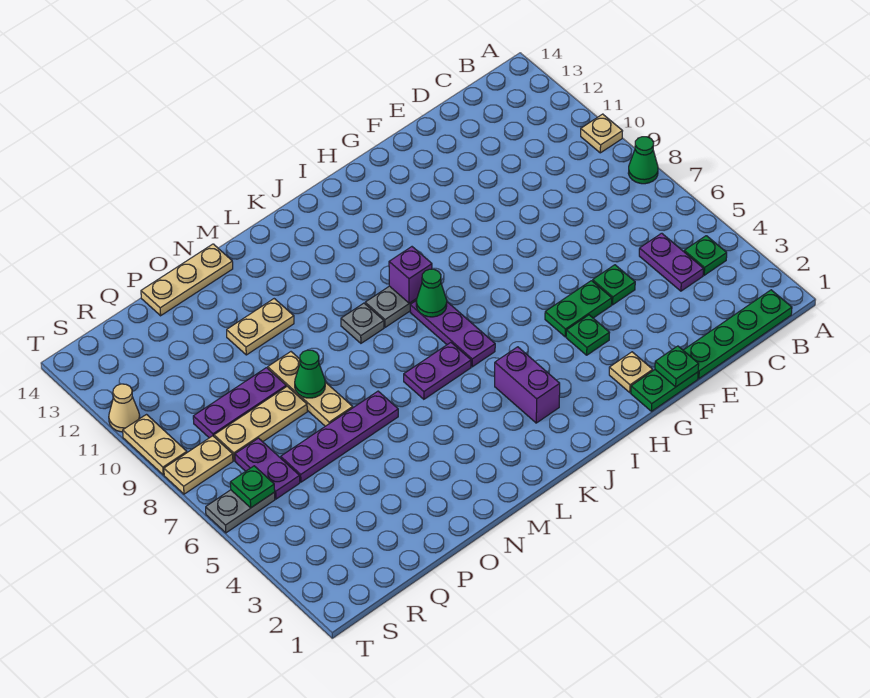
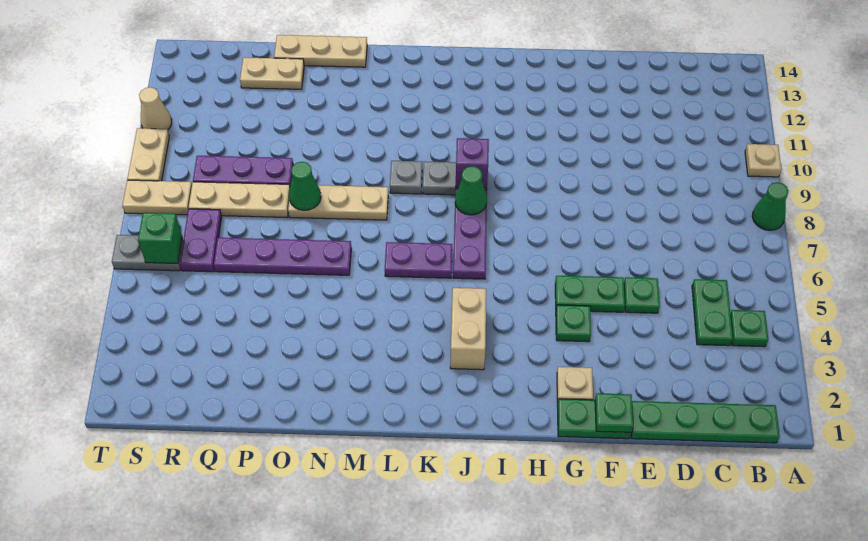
purple 1x2 plate [639,233,703,291] -> green 1x2 plate [692,279,733,346]
purple 1x2 brick [495,347,560,423] -> tan 1x2 brick [450,288,486,370]
tan 1x2 plate [227,299,294,355] -> tan 1x2 plate moved to [240,57,304,89]
tan 1x3 plate [268,352,353,426] -> tan 1x3 plate turned to [288,185,388,220]
green 1x1 plate [230,466,275,508] -> green 1x1 brick [138,213,182,263]

